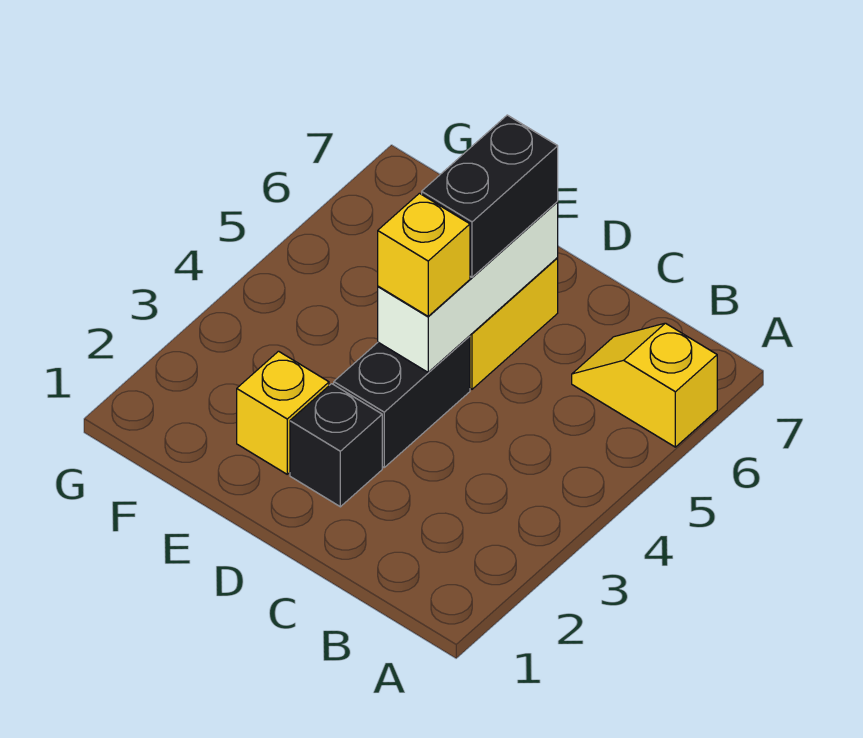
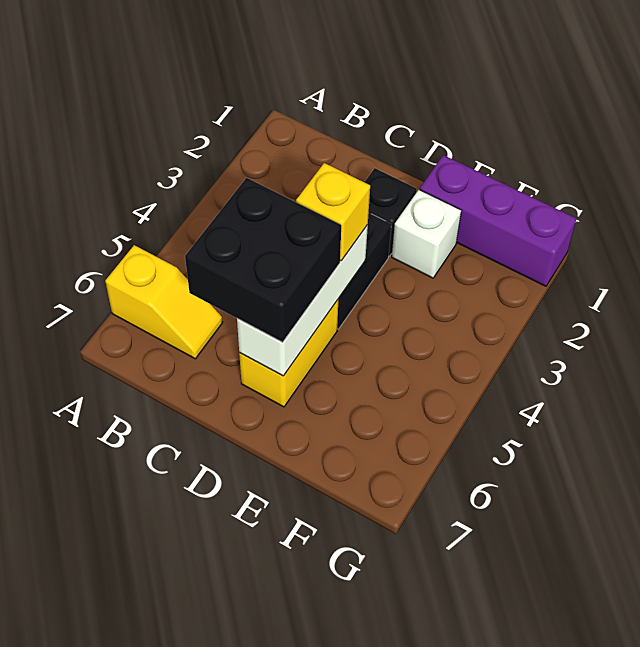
black 1x2 brick [422,115,558,277] -> black 2x2 brick [185,178,341,342]
none -> purple 1x3 brick [420,155,577,286]
yellow 1x1 brick [237,351,329,474] -> white 1x1 brick [392,190,461,278]

